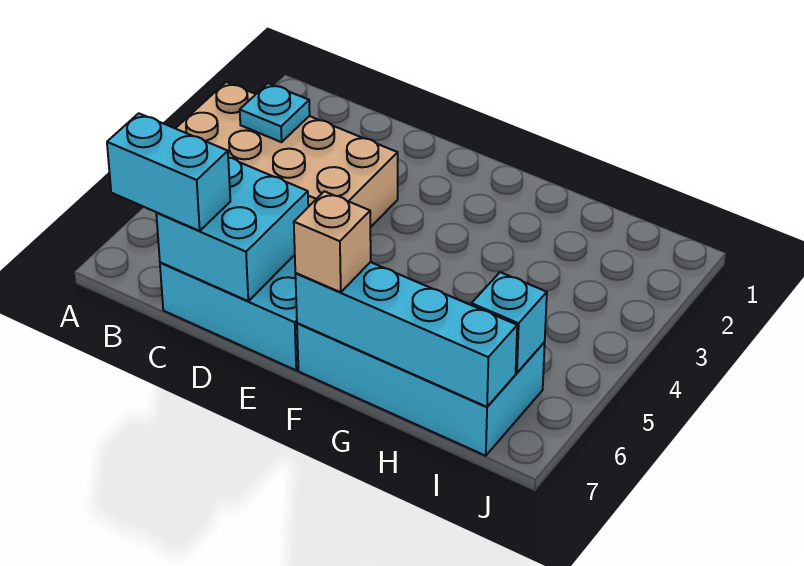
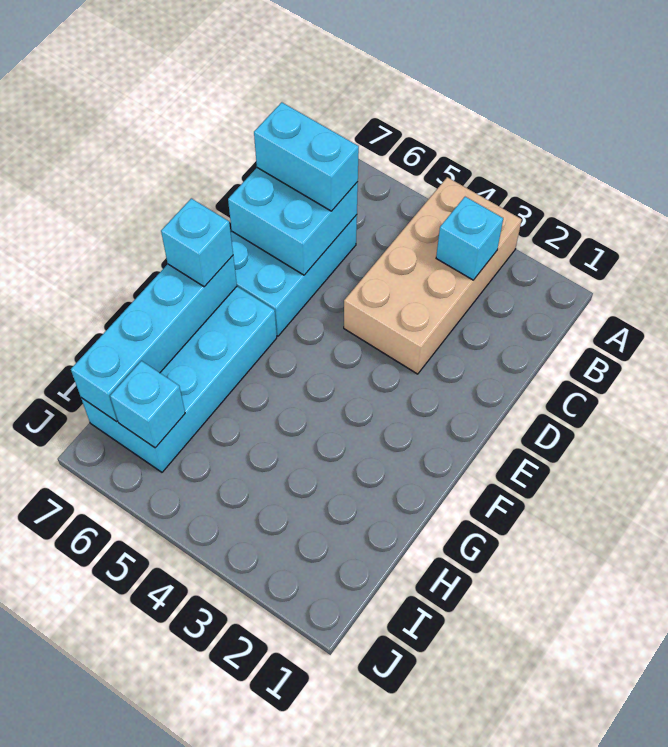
cyan 1x1 plate [240,83,310,142] -> cyan 1x1 brick [436,197,503,280]
cyan 1x2 brick [107,113,230,231] -> cyan 1x2 brick turned to [254,102,359,211]
tan 1x1 brick [294,191,371,292] -> cyan 1x1 brick [161,198,233,287]

